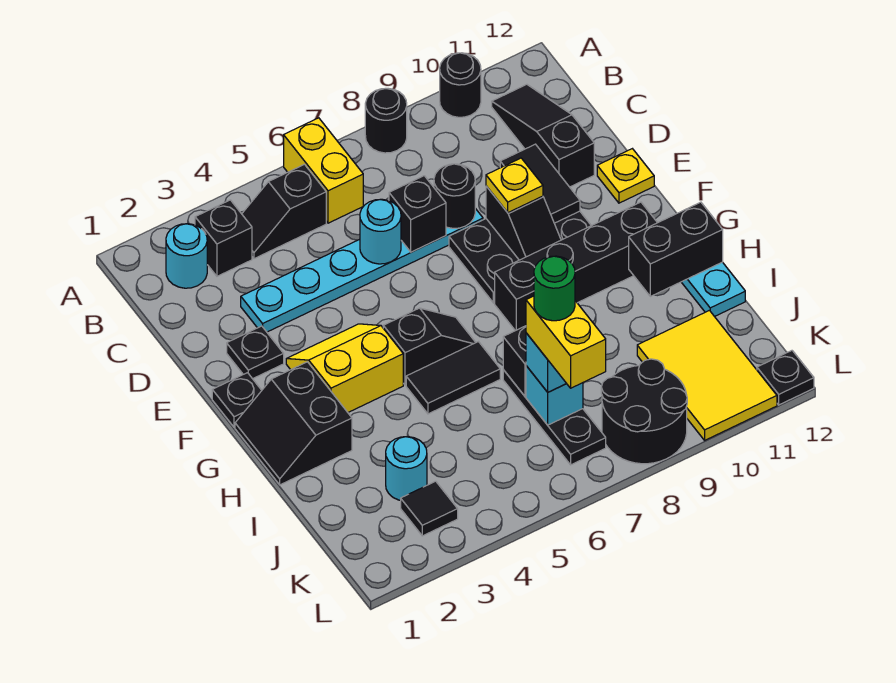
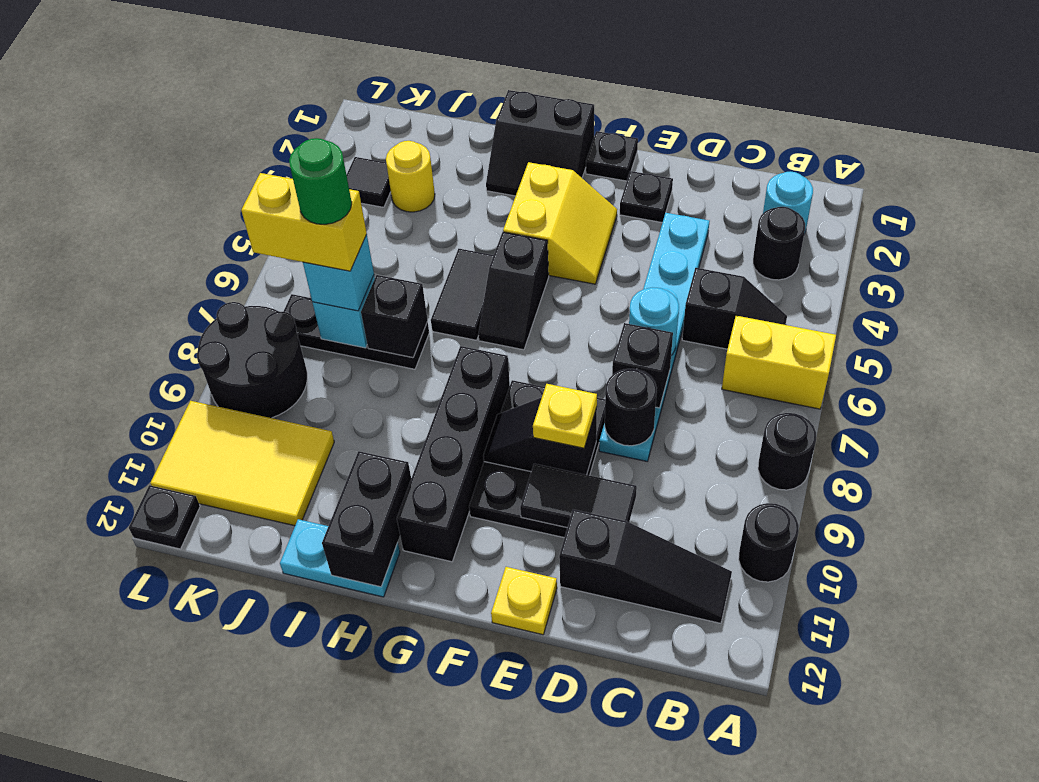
black 1x1 brick [195,200,252,276] -> black 1x1 round brick [753,207,805,280]
black 1x2 slope [242,164,326,259] -> black 1x2 slope turned to [682,268,787,349]
black 2x2 slope [235,362,352,485] -> black 2x2 slope turned to [486,90,594,196]
cyan 1x1 round brick [386,437,427,500] -> yellow 1x1 round brick [386,141,435,212]

